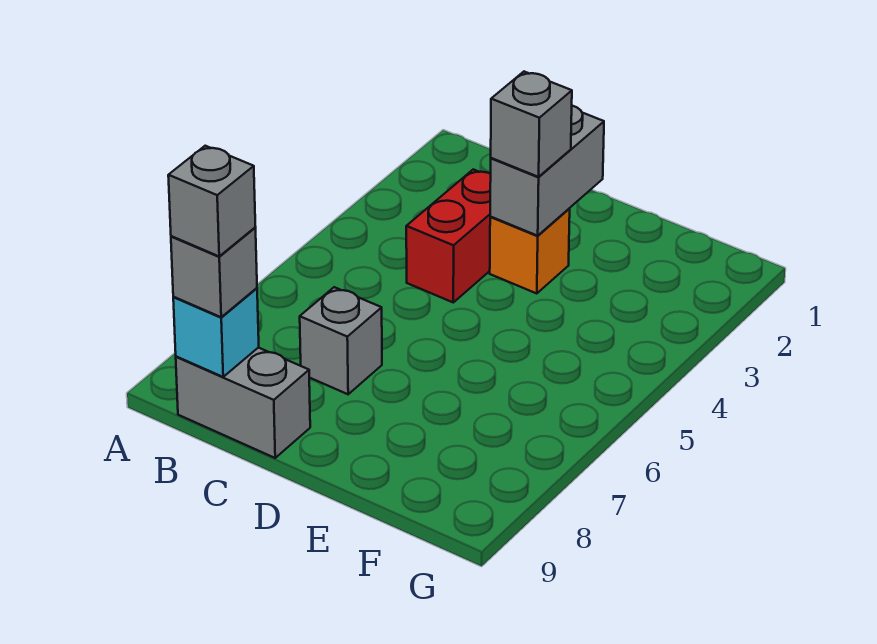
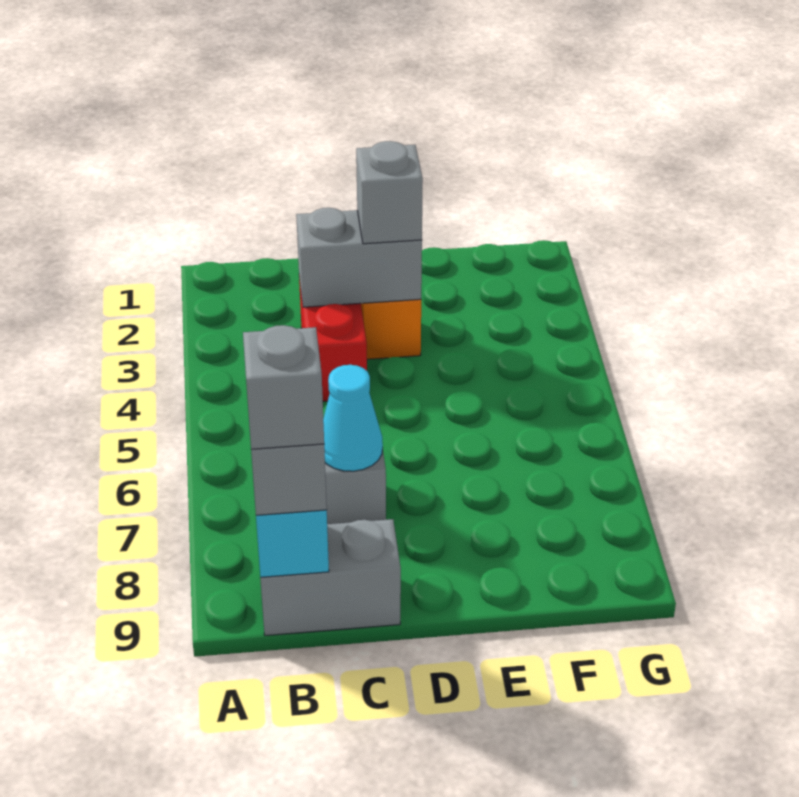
none -> cyan 1x1 cone [323,365,383,471]
grey 1x2 brick [490,106,604,236] -> grey 1x2 brick turned to [296,208,422,307]

